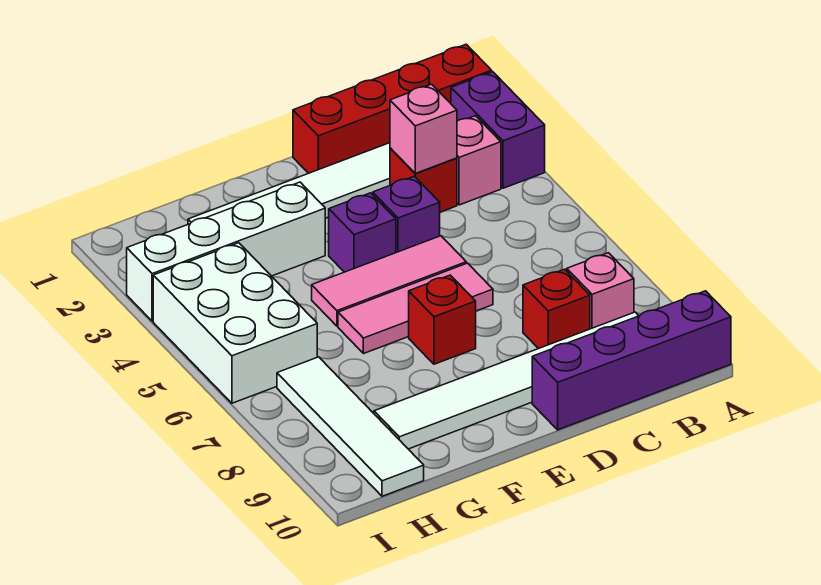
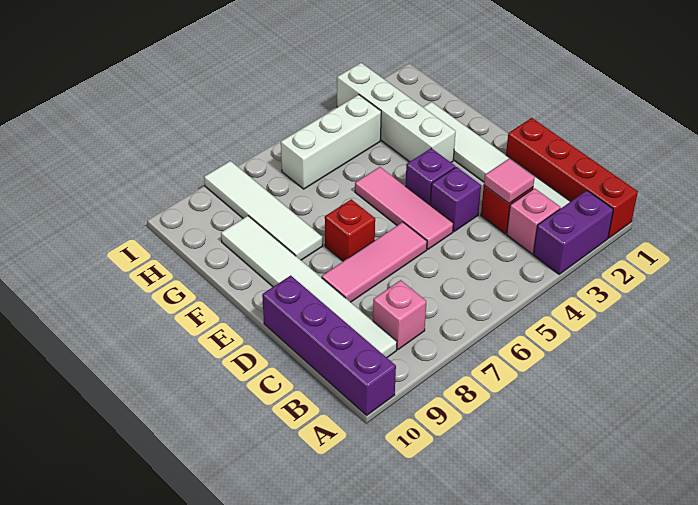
pink 1x1 brick [390,84,457,173] -> pink 1x1 tile [484,159,535,203]
red 1x1 brick [523,269,590,349] -> none
pink 1x3 tile [338,263,493,354] -> pink 1x3 tile turned to [322,222,427,302]
white 2x3 brick [153,243,317,403] -> white 1x3 brick [281,95,381,189]
white 1x4 tile [277,357,424,496] -> white 1x4 tile turned to [204,161,323,260]

